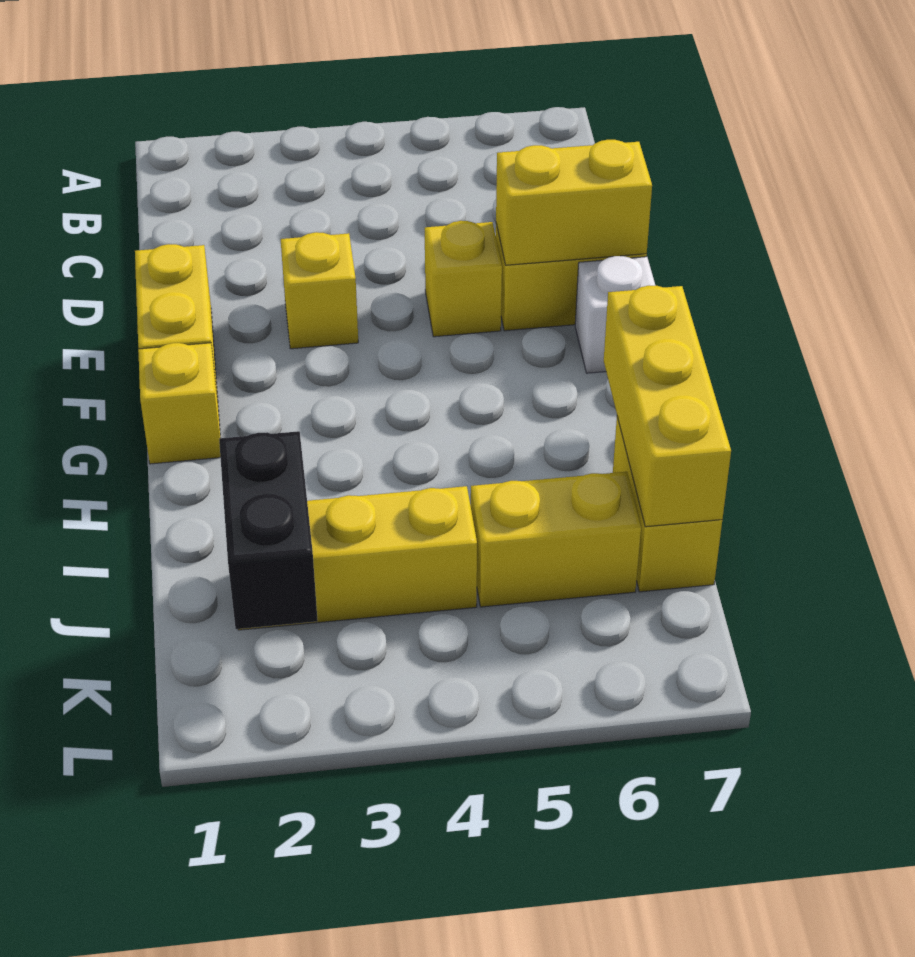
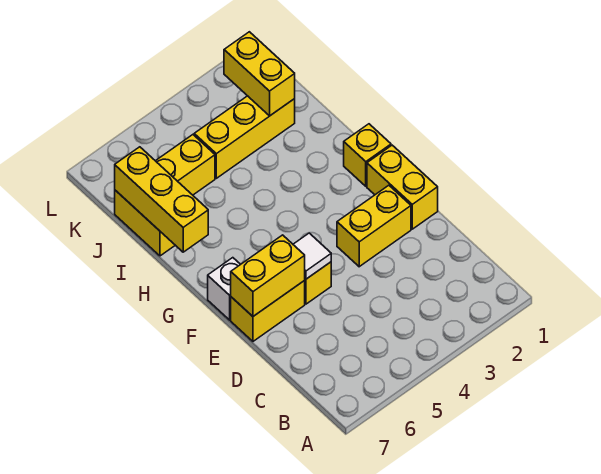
yellow 1x1 brick [281,232,358,349] -> yellow 1x2 brick [337,185,411,267]
none -> white 1x1 tile [293,233,331,279]
black 1x2 brick [219,431,318,629] -> yellow 1x2 brick [224,32,295,116]

